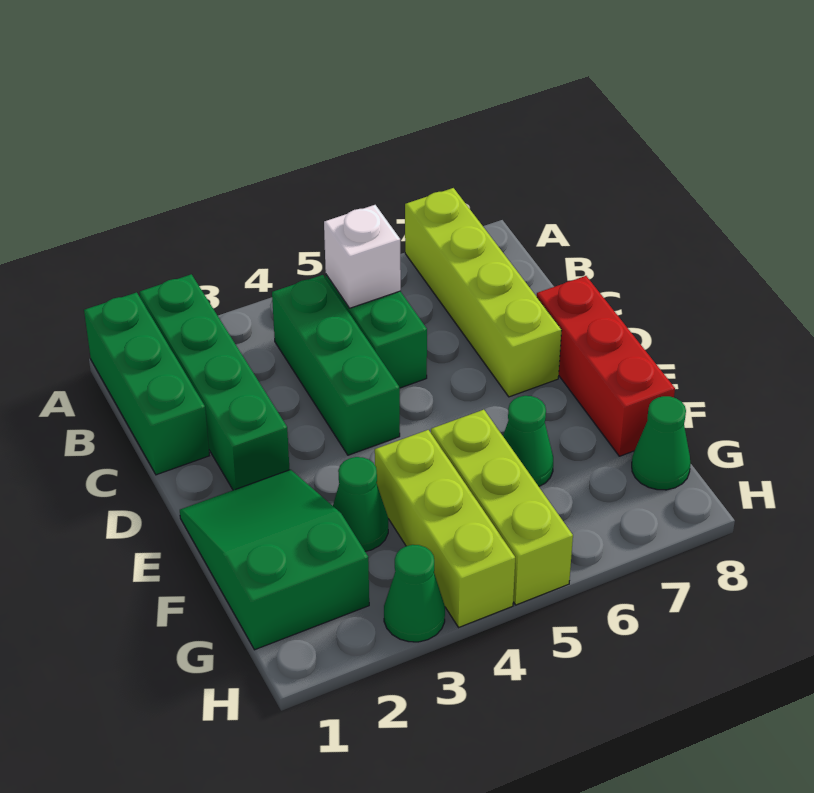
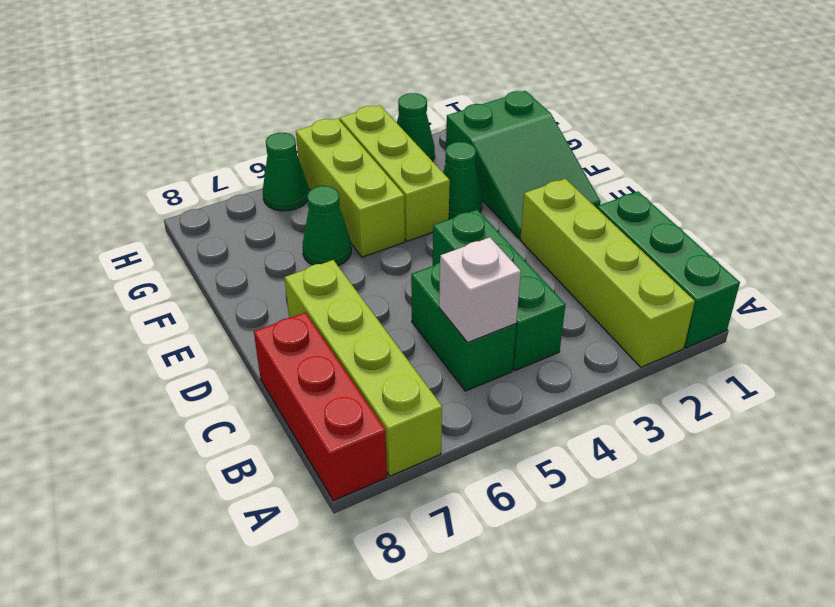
green 1x4 brick [140,274,290,490] -> lime 1x4 brick [520,179,695,367]
red 1x3 brick [537,276,675,456] -> red 1x3 brick moved to [254,313,387,501]
green 1x1 cone [632,396,691,490] -> green 1x1 cone moved to [263,133,309,211]

